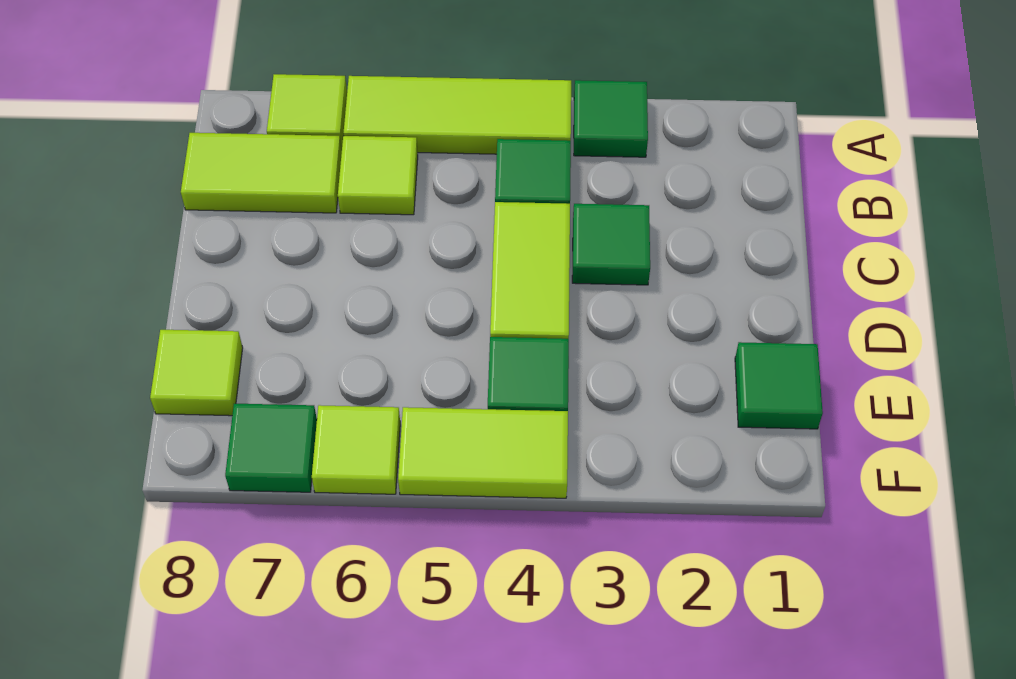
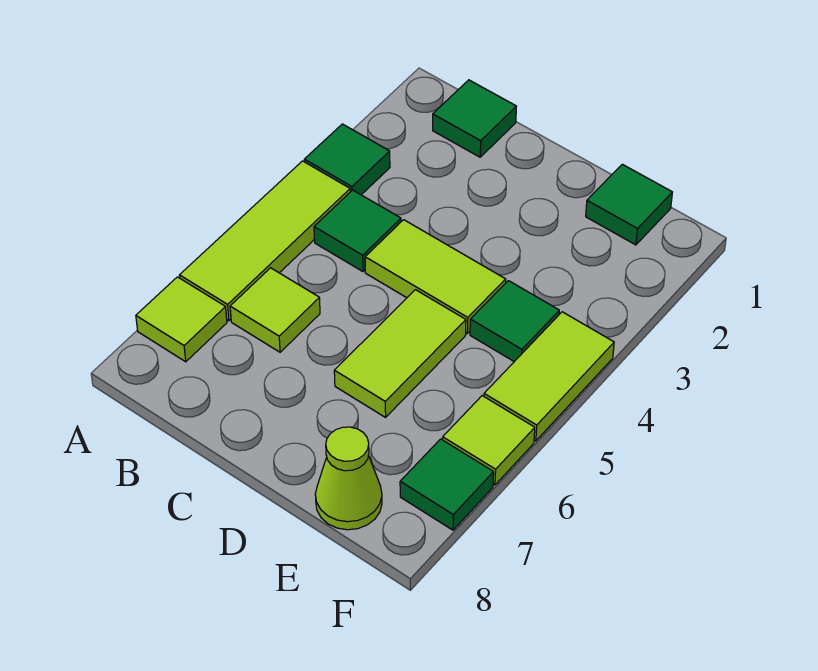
lime 1x2 tile [181,133,342,213] -> lime 1x2 tile moved to [334,290,466,417]
green 1x1 tile [572,204,650,285] -> green 1x1 tile moved to [433,80,517,157]
lime 1x1 tile [150,330,243,416] -> lime 1x1 cone [315,427,382,530]

